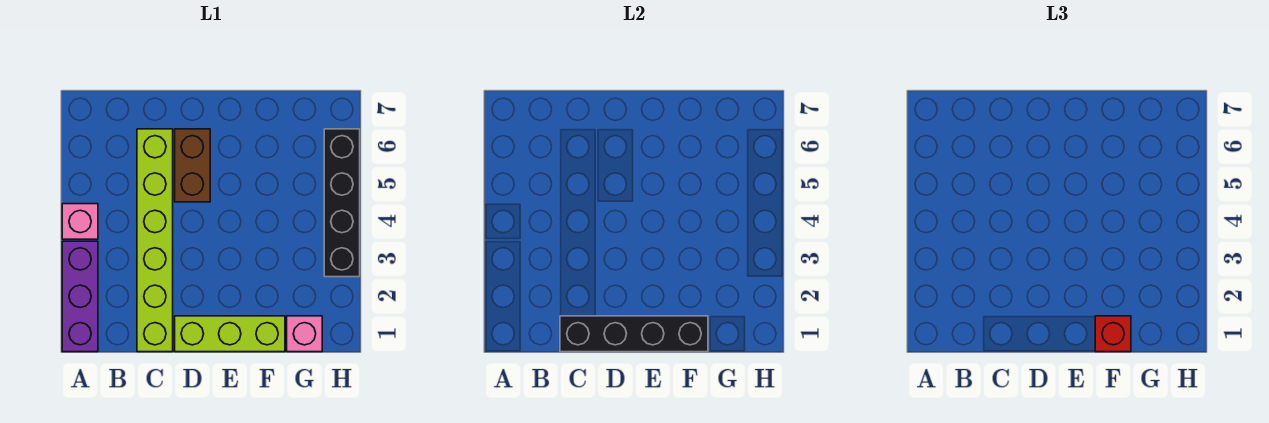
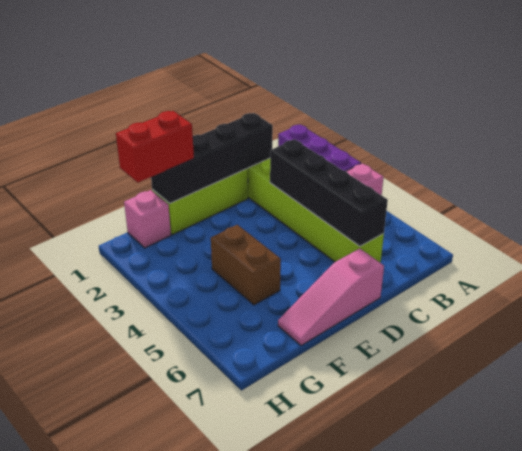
brown 1x2 brick [175,129,210,202] -> brown 1x2 brick moved to [211,225,281,305]
none -> pink 1x3 slope [278,248,384,346]
red 1x1 brick [1095,316,1131,352] -> red 1x2 brick [116,111,194,183]
black 1x4 brick [324,129,360,277] -> black 1x4 brick moved to [270,139,388,246]

